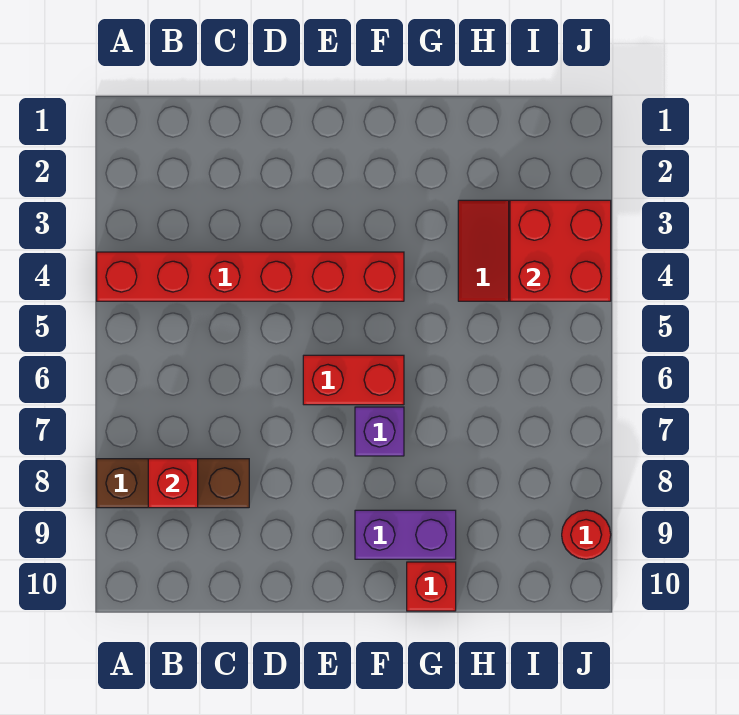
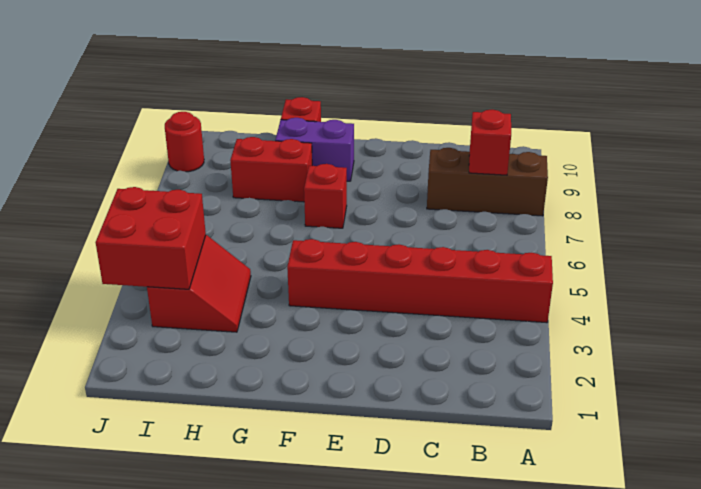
red 1x2 brick [303,355,404,405] -> red 1x2 brick moved to [230,137,312,202]
purple 1x1 brick [355,407,404,456] -> red 1x1 brick [304,164,347,228]

